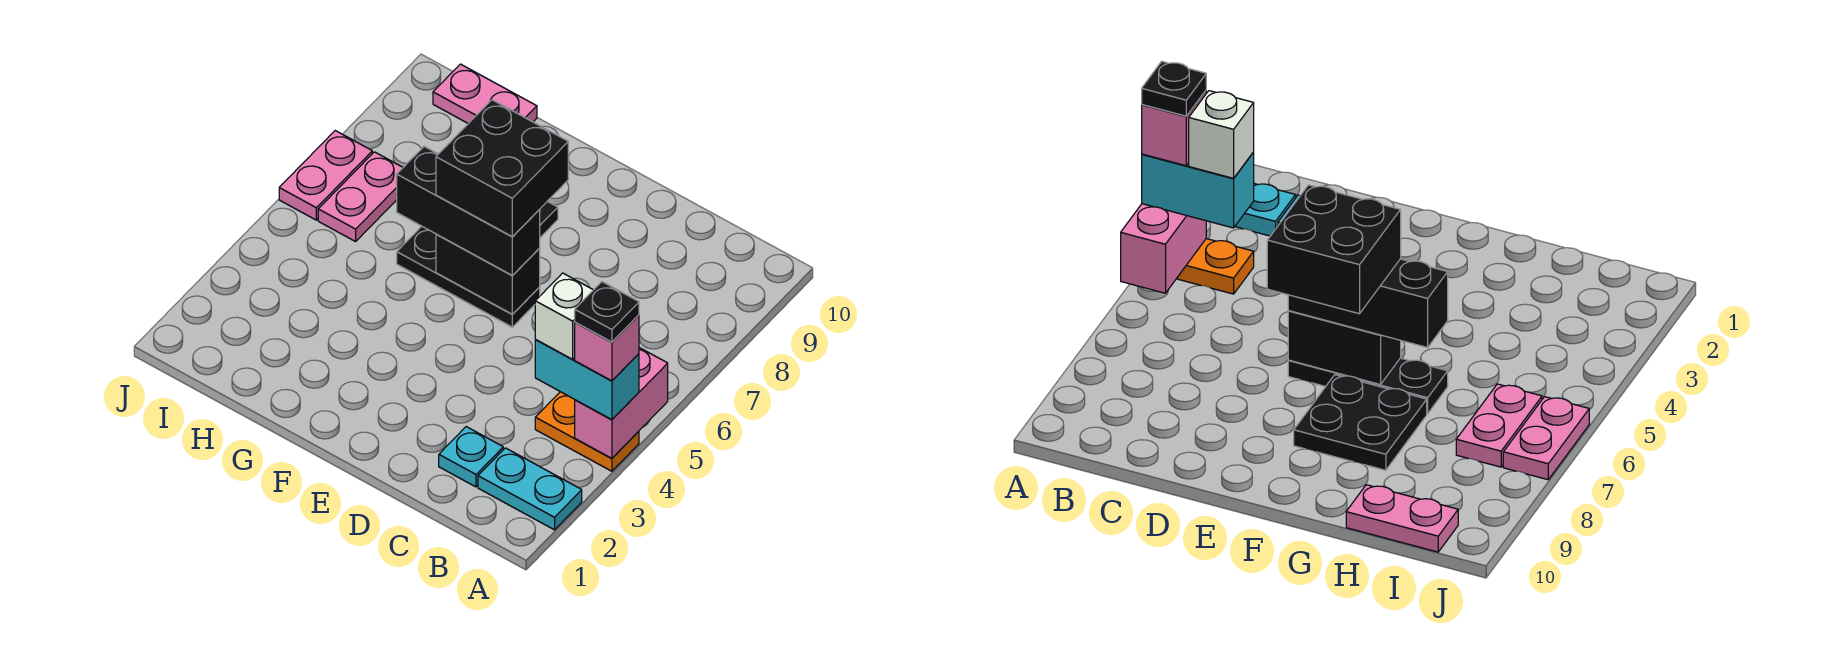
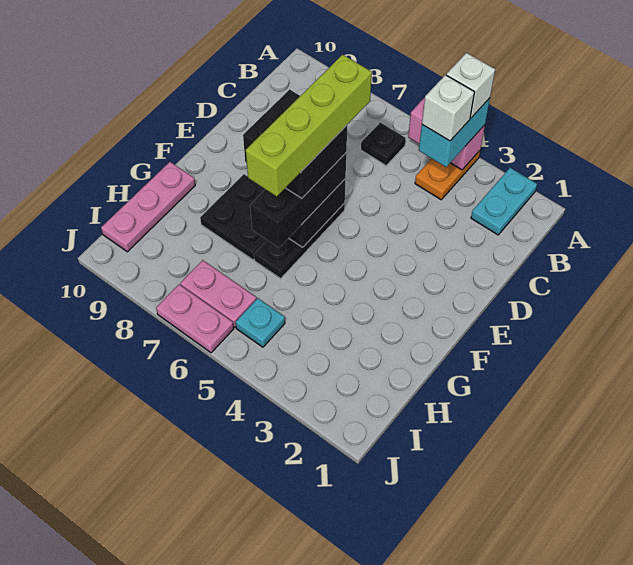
pink 1x1 brick [575,315,639,381] -> white 1x1 brick [446,53,495,118]
black 1x1 plate [575,282,639,342] -> black 1x1 plate moved to [361,123,406,166]
cyan 1x1 plate [439,427,503,487] -> cyan 1x1 plate moved to [236,298,285,347]
none -> lime 1x4 brick [246,55,372,196]
pink 1x2 plate [433,64,537,124] -> pink 1x3 plate [101,162,195,252]

